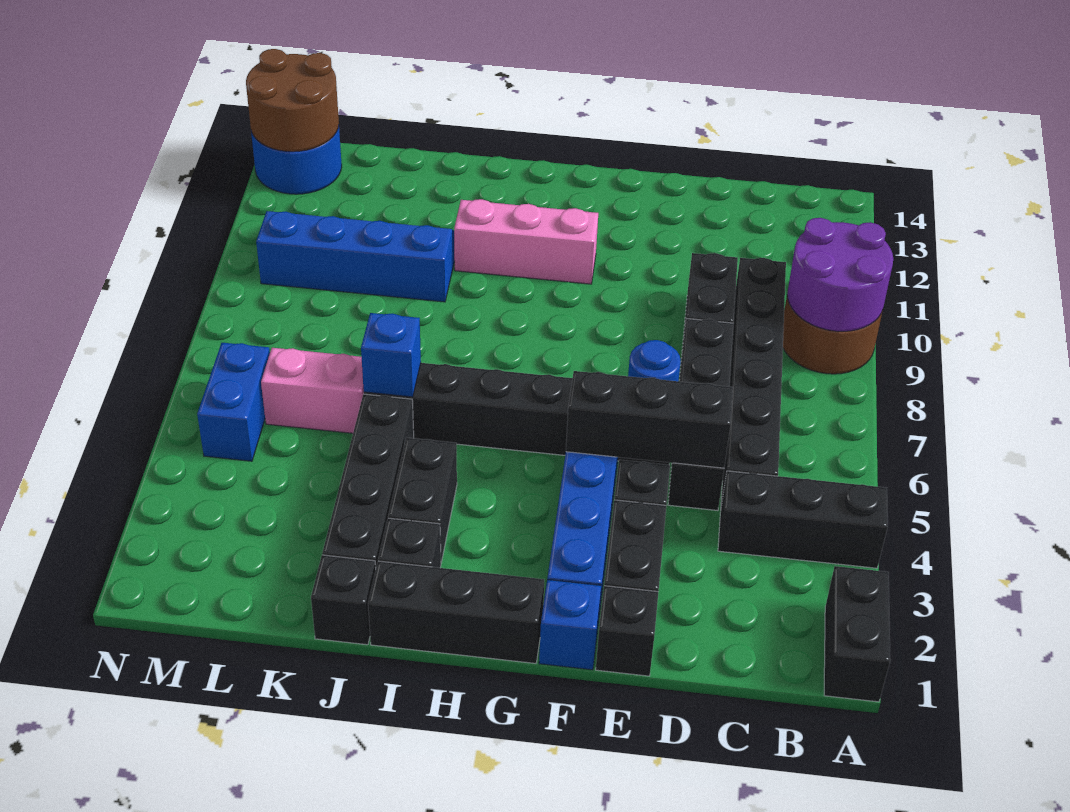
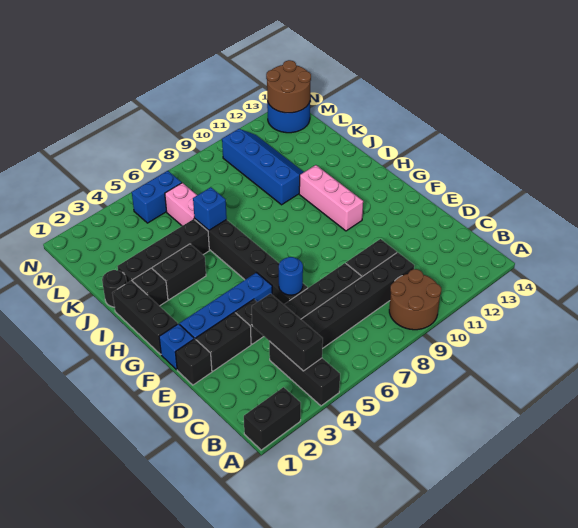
purple 2x2 round brick [787,218,893,331] -> none
black 1x3 brick [566,371,733,468] -> black 1x3 brick moved to [252,294,323,371]
black 1x1 brick [311,555,376,645] -> black 1x1 round brick [102,270,127,307]

